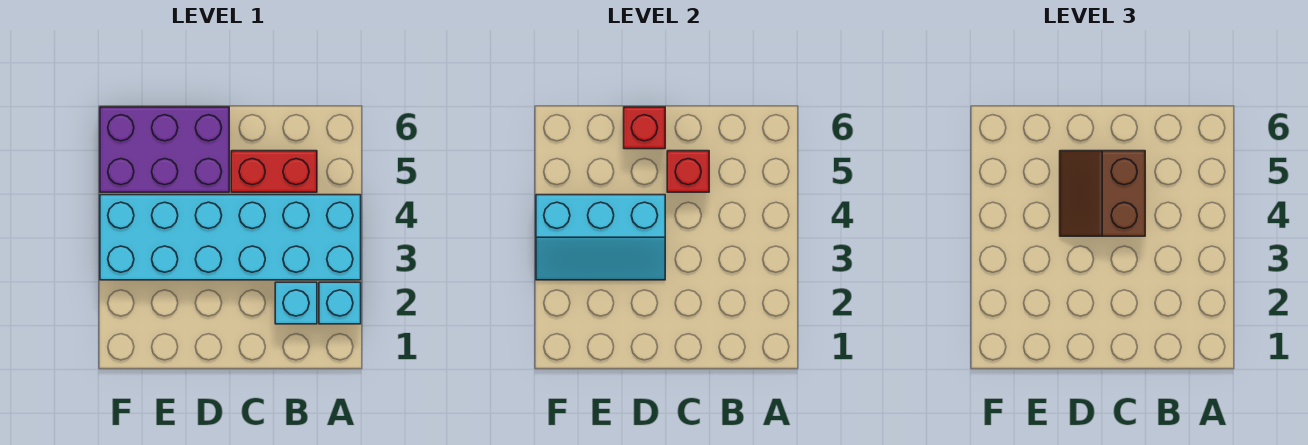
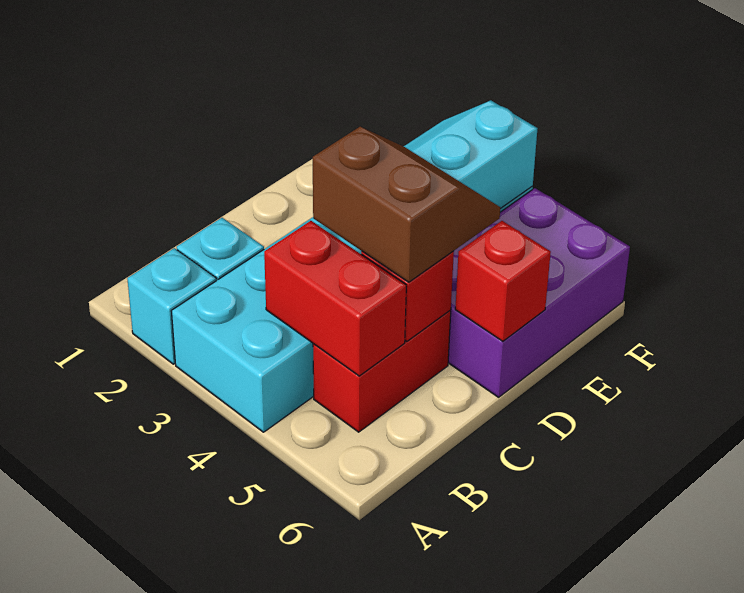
none -> red 1x2 brick [264,221,406,376]

